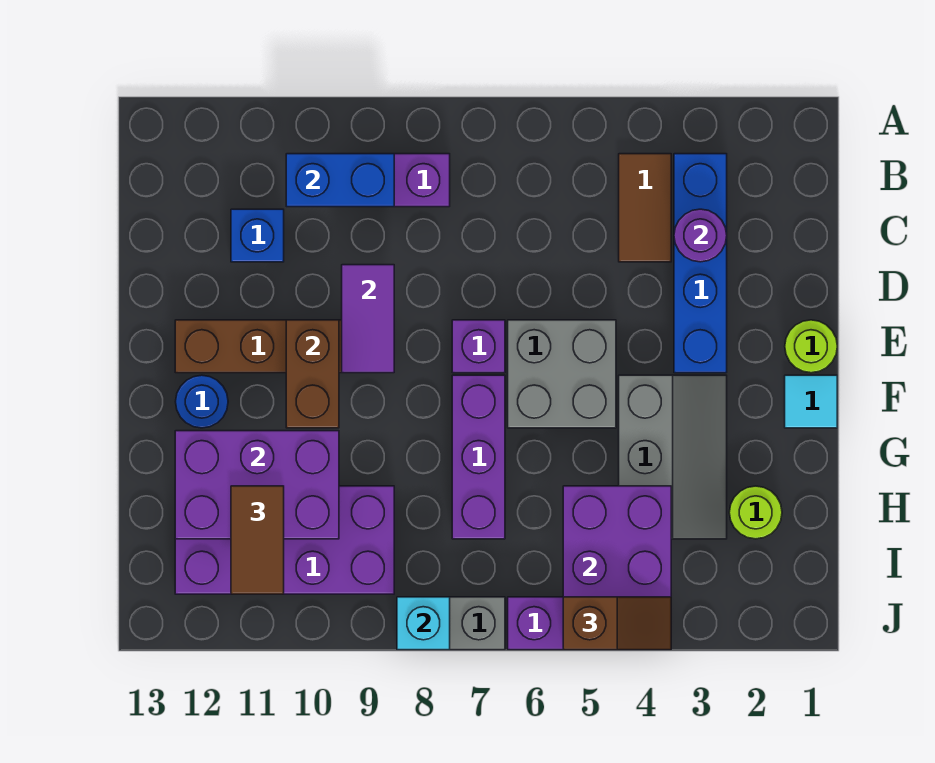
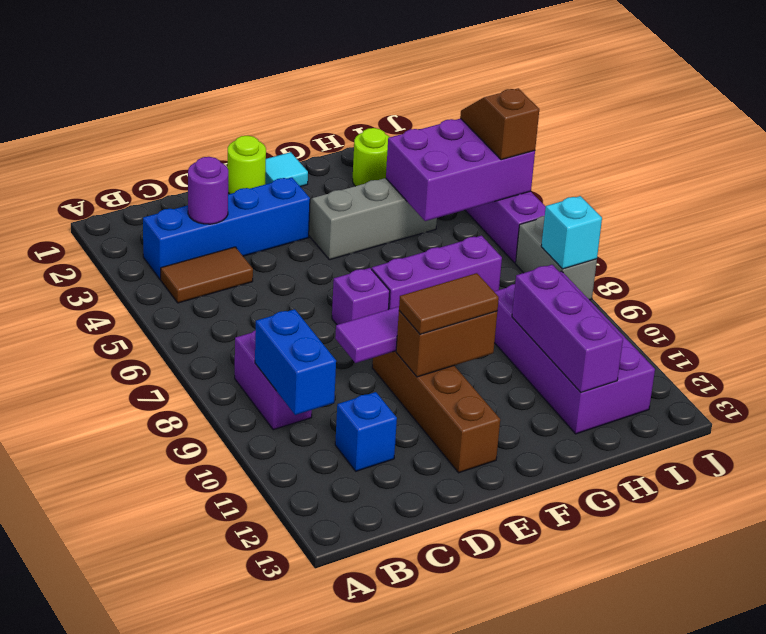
grey 2x2 brick [508,320,616,428] -> none
blue 1x1 round brick [176,375,228,428] -> none
purple 2x3 brick [175,431,339,539] -> purple 1x3 brick [512,265,623,392]
brown 1x2 tile [231,486,284,594] -> brown 1x2 tile moved to [399,273,499,334]

